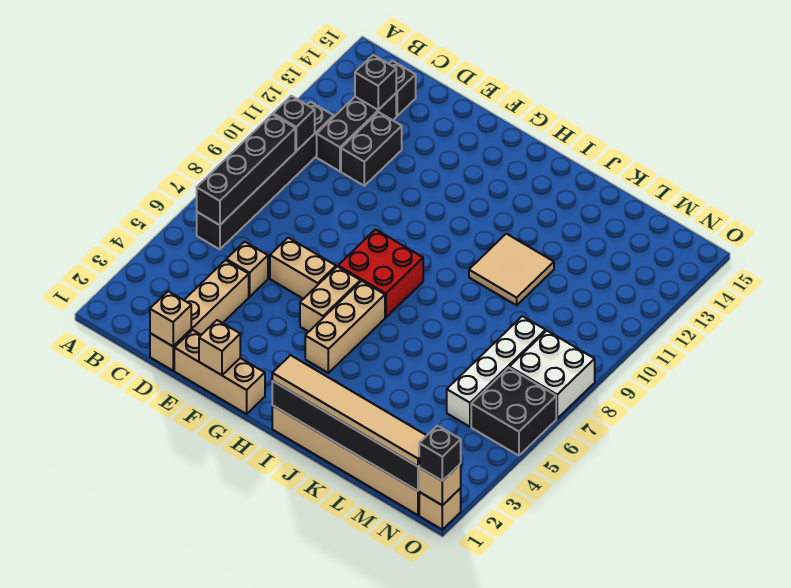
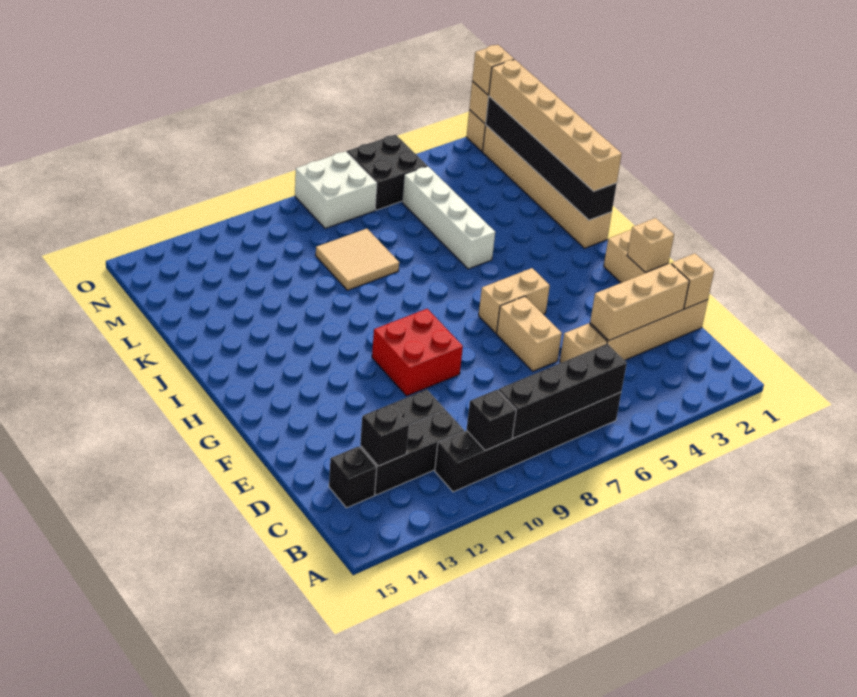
red 2x2 brick [338,230,423,318] -> red 2x2 brick moved to [372,309,463,396]
tan 1x3 brick [305,281,385,373] -> tan 1x3 brick moved to [590,263,689,340]
tan 1x6 tile [272,355,427,466] -> tan 1x6 brick [489,60,622,191]
tan 2x2 tile [469,234,554,305] -> tan 2x2 tile moved to [316,228,399,290]
white 1x4 brick [447,316,546,427] -> white 1x4 brick turned to [402,166,495,269]
black 1x1 brick [419,426,461,481] -> tan 1x1 brick [472,45,514,95]

